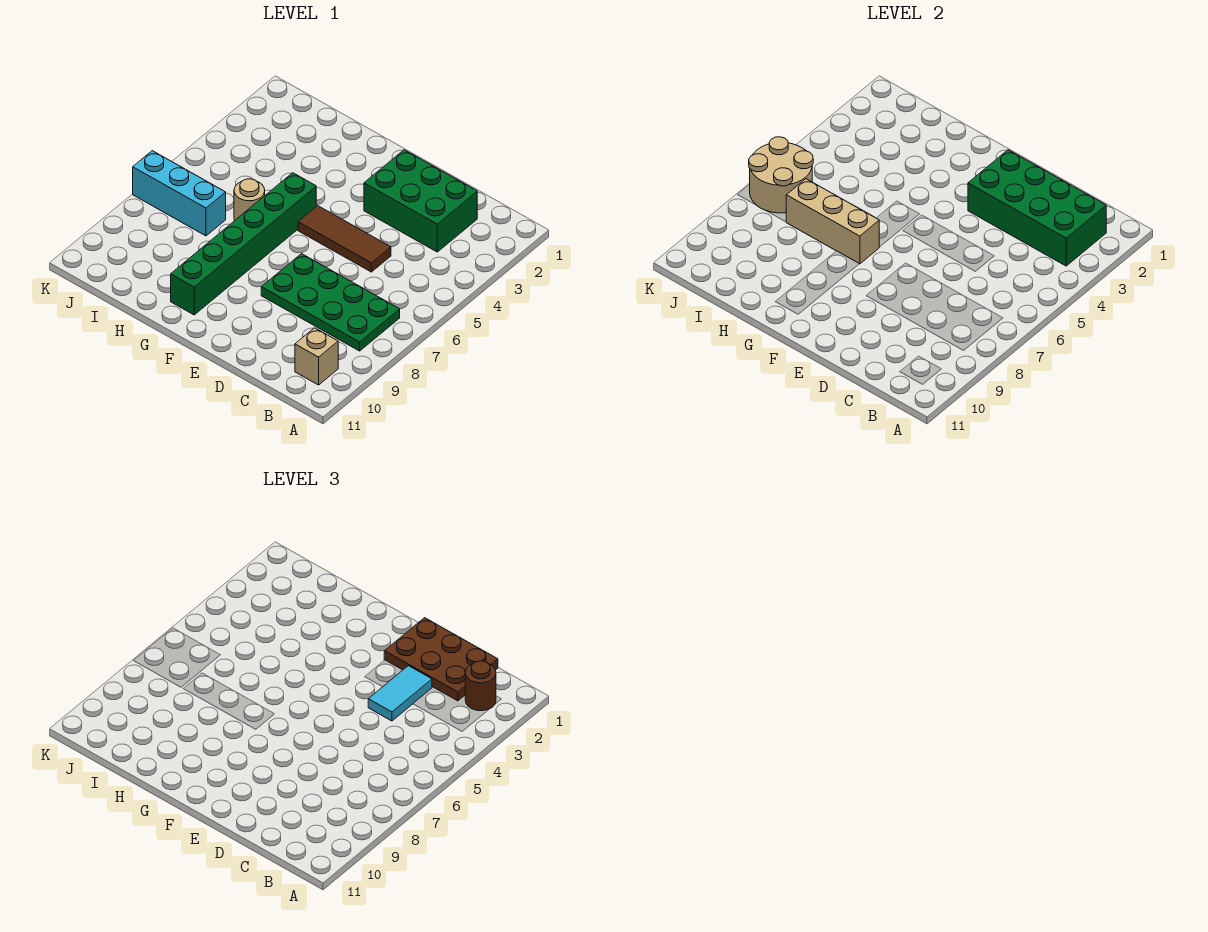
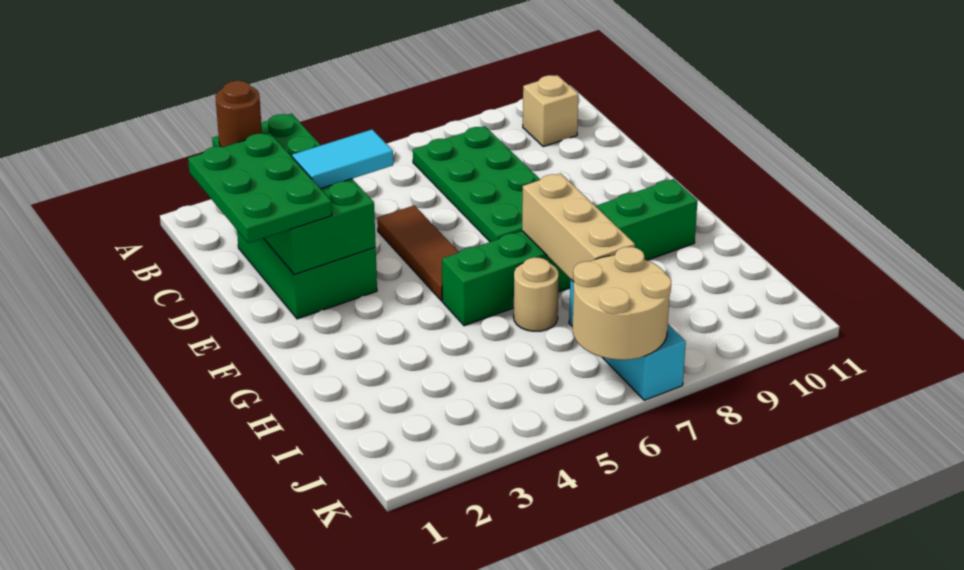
brown 2x3 plate [384,618,498,701] -> green 2x3 plate [188,133,332,243]

